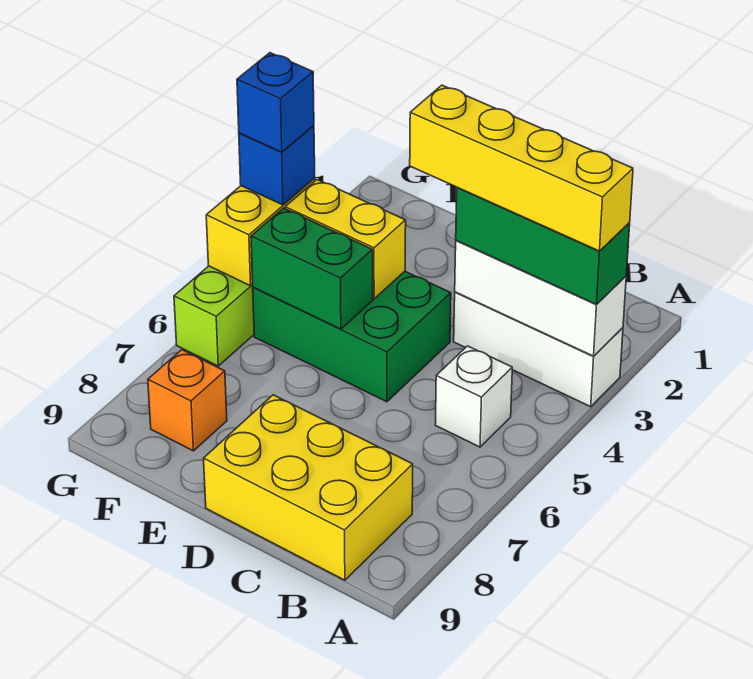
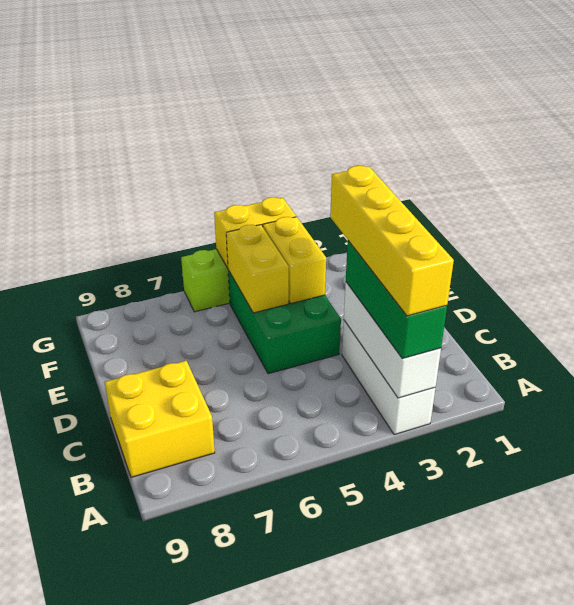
white 1x1 brick [435,346,512,447] -> none
yellow 2x3 brick [204,395,413,580] -> yellow 2x2 brick [105,361,215,477]
green 1x2 brick [251,208,373,329] -> yellow 1x2 brick [226,225,289,313]
orange 1x1 brick [148,350,227,451] -> none
blue 1x1 brick [239,126,315,205] -> none
blue 1x1 brick [237,53,314,152] -> none

